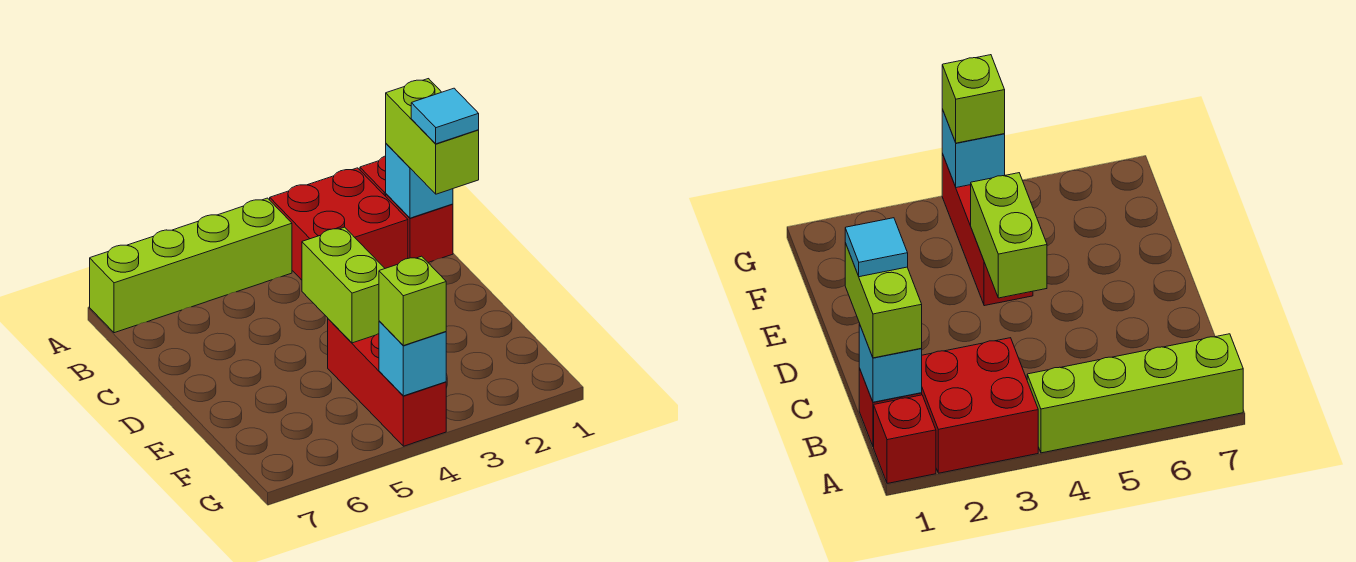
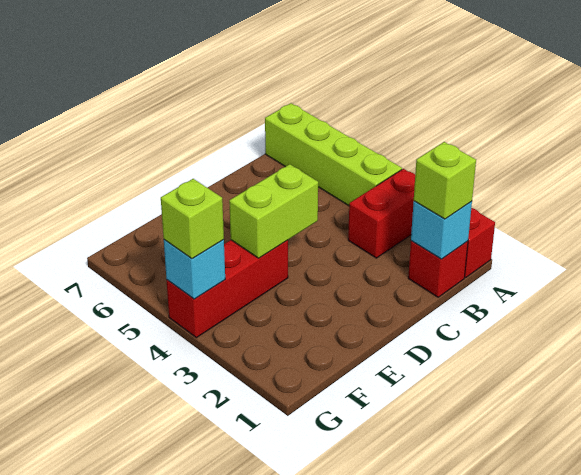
red 2x2 brick [270,168,408,280] -> red 1x2 brick [348,169,415,258]
lime 1x2 brick [386,79,479,194] -> lime 1x1 brick [414,142,476,219]
cyan 1x1 tile [411,88,479,144] -> none

